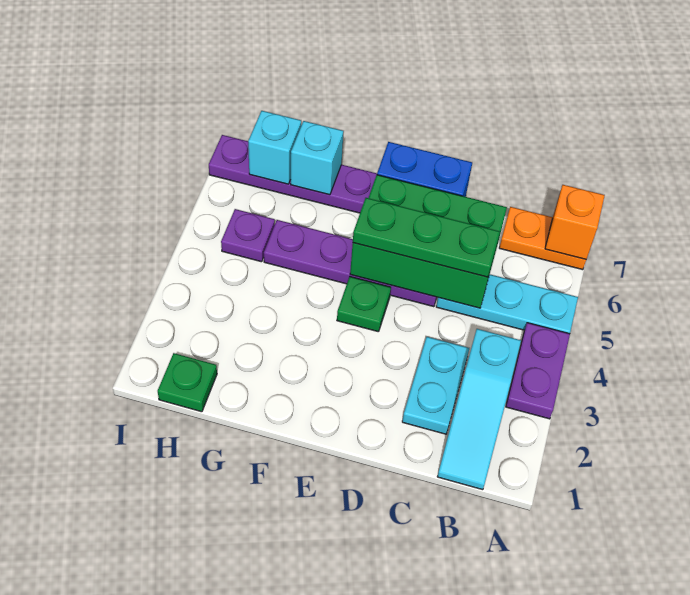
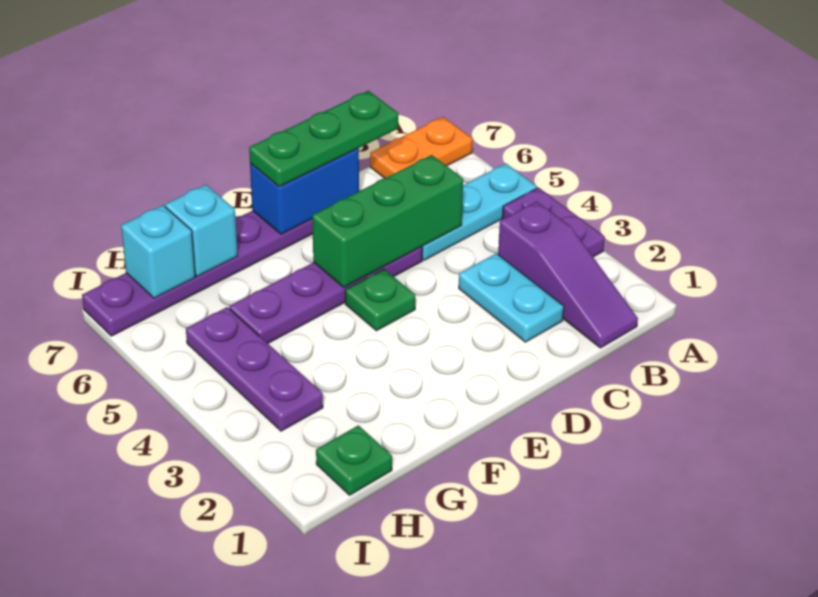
orange 1x1 brick [545,185,605,259] -> none
cyan 1x3 slope [437,329,521,490] -> purple 1x3 slope [498,201,638,348]
green 2x3 brick [350,175,507,308] -> green 1x3 brick [312,155,463,287]
green 1x3 plate [353,198,500,277] -> green 1x3 plate moved to [249,91,398,187]
purple 1x1 plate [221,209,275,262] -> purple 1x3 plate [186,307,323,431]

